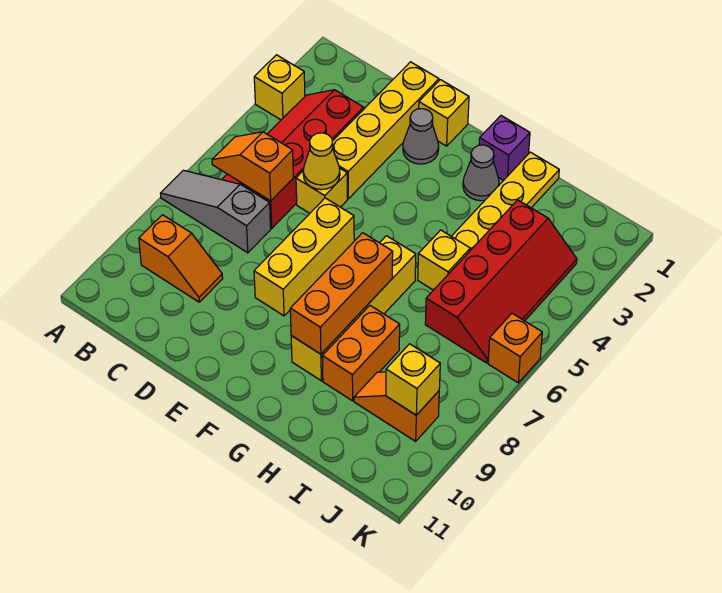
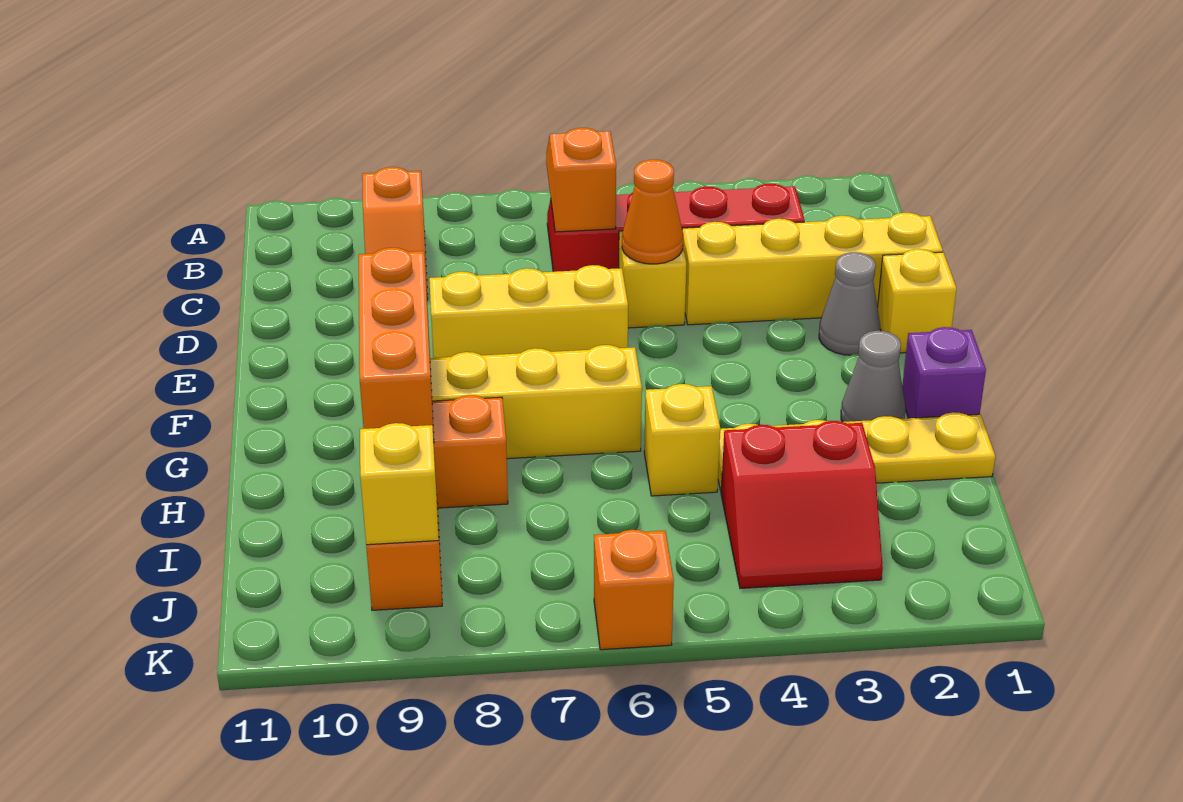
yellow 1x1 brick [254,55,305,120] -> none
grey 1x3 slope [160,170,271,253] -> none
yellow 1x1 cone [303,133,340,190] -> orange 1x1 cone [622,160,683,264]
orange 1x3 brick [290,233,393,354] -> orange 1x3 brick turned to [359,248,434,443]
red 2x4 slope [425,200,577,363] -> red 2x2 slope [721,421,883,588]

